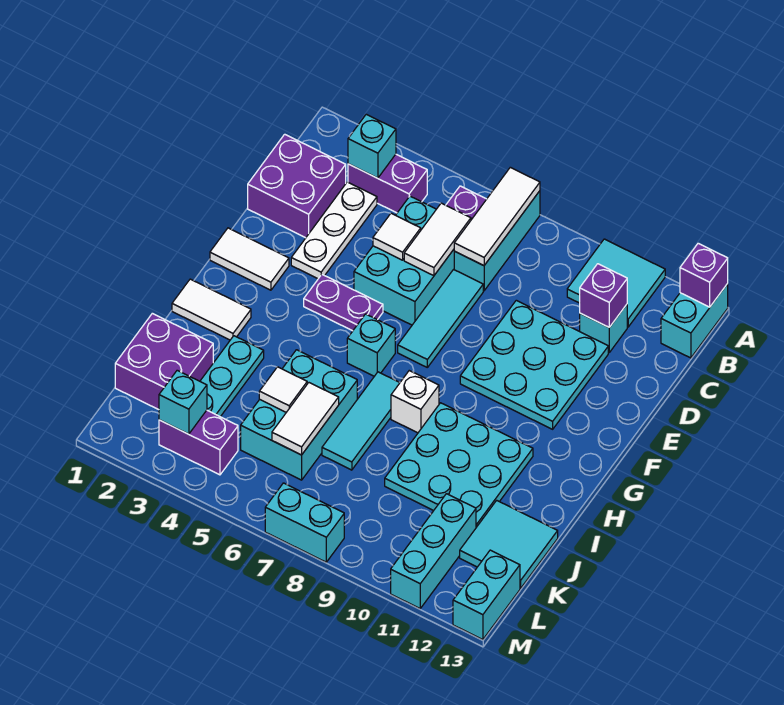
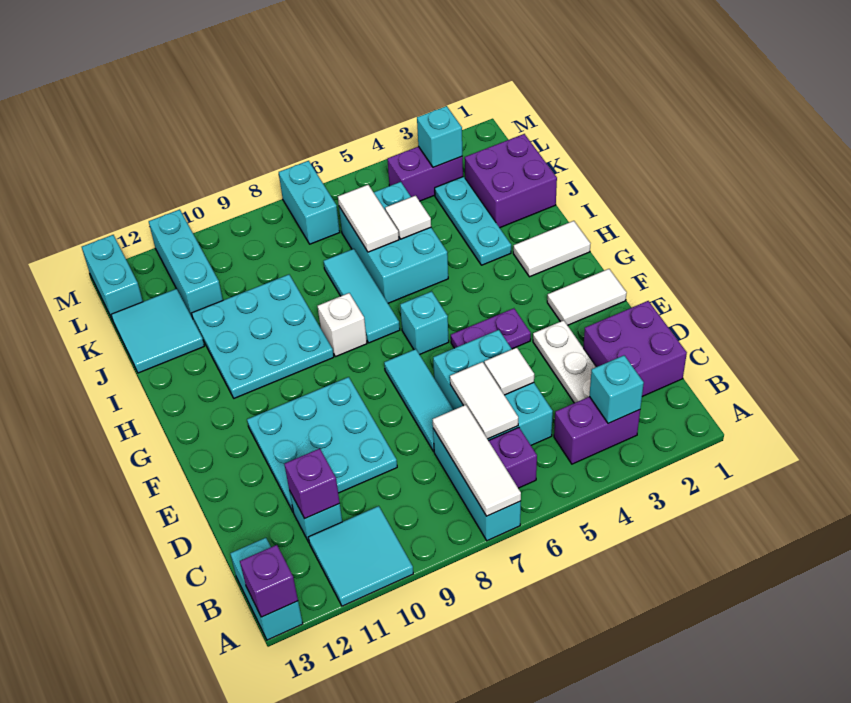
cyan 1x2 brick [265,483,344,562] -> cyan 1x2 brick turned to [279,161,340,244]

